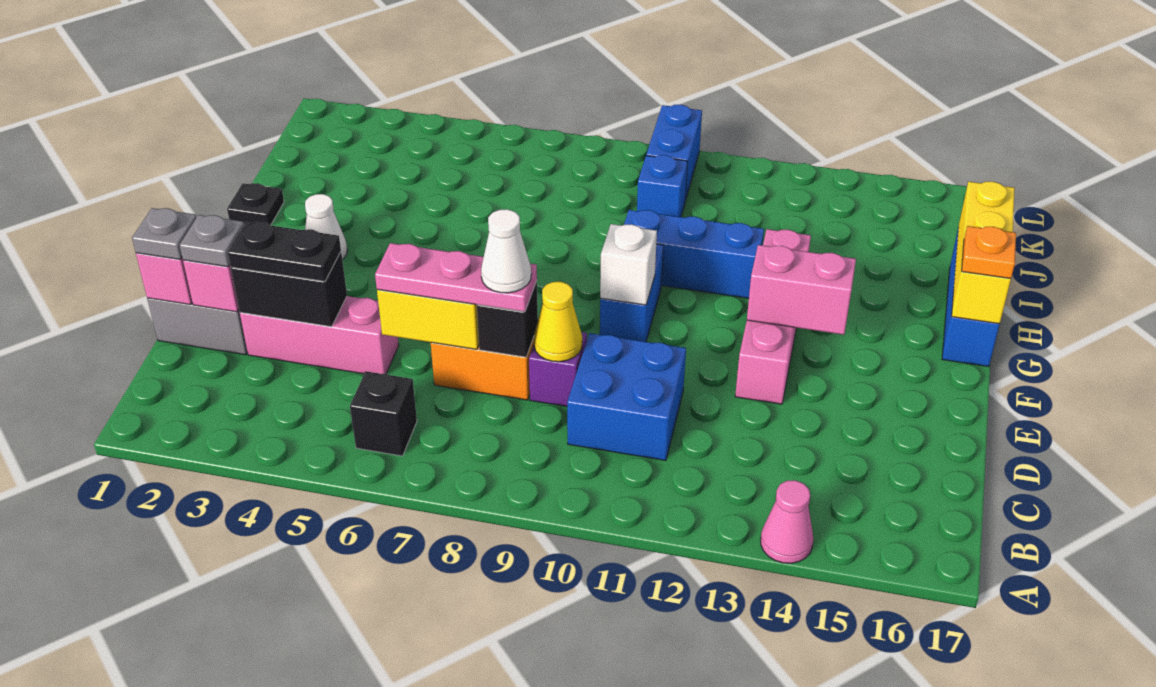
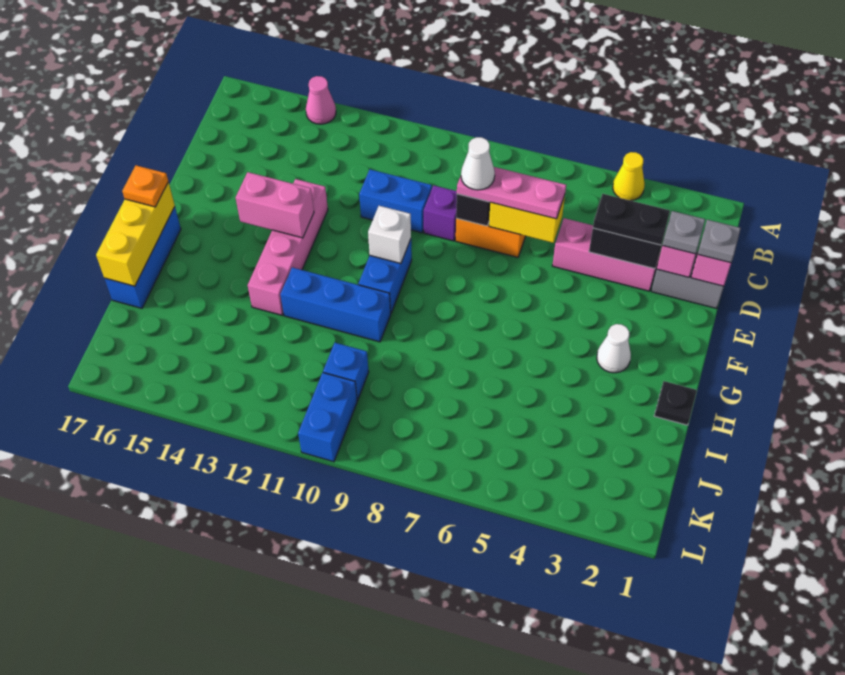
black 1x1 brick [350,371,417,456] -> none
blue 2x2 brick [567,333,686,460] -> blue 1x2 brick [359,169,432,233]
yellow 1x1 cone [534,282,582,362] -> yellow 1x1 cone moved to [613,152,645,201]

